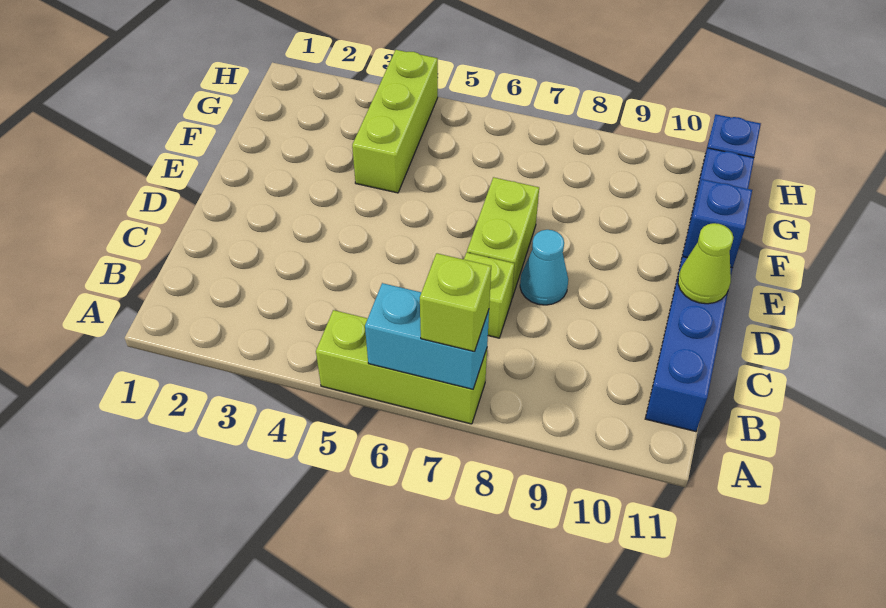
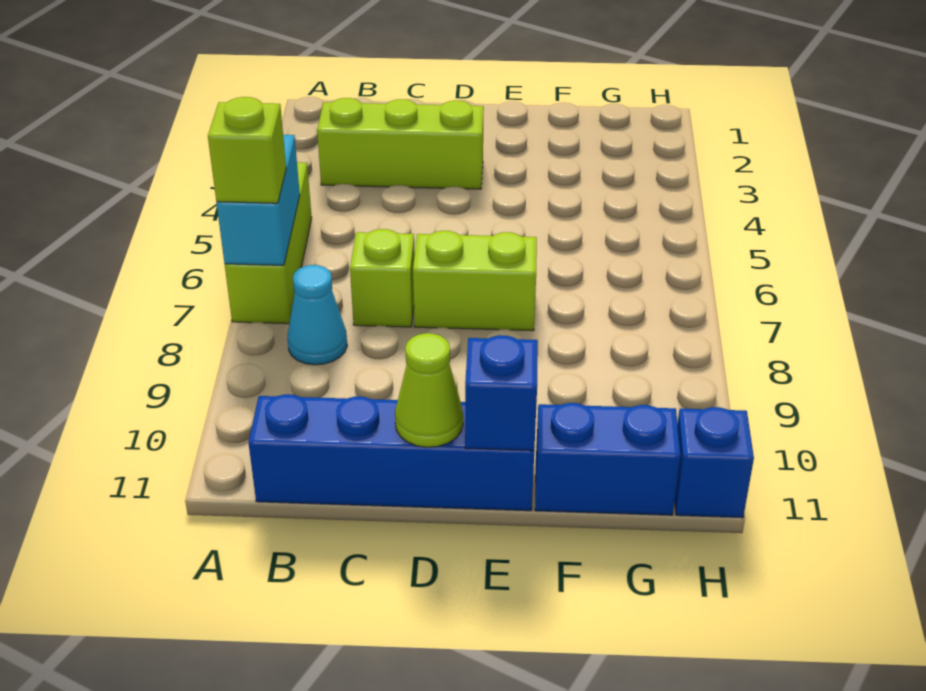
cyan 1x1 cone [520,230,568,305] -> cyan 1x1 cone moved to [288,265,347,365]
lime 1x3 brick [352,50,438,193] -> lime 1x3 brick moved to [317,98,484,189]

